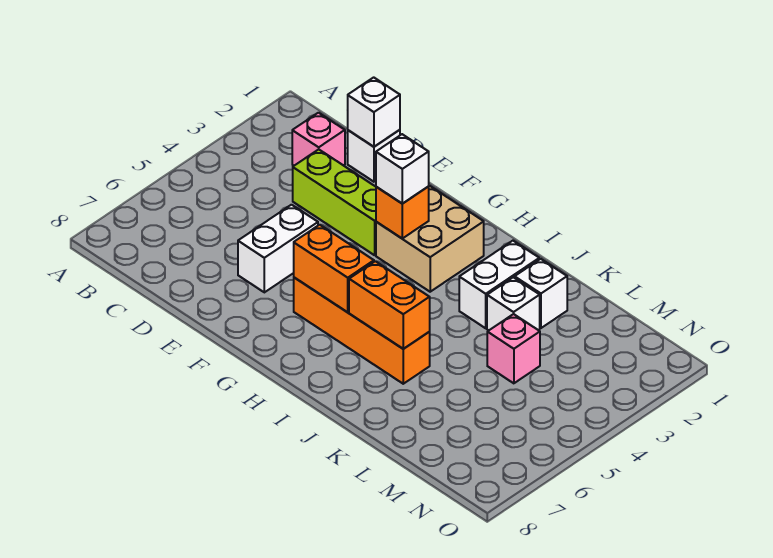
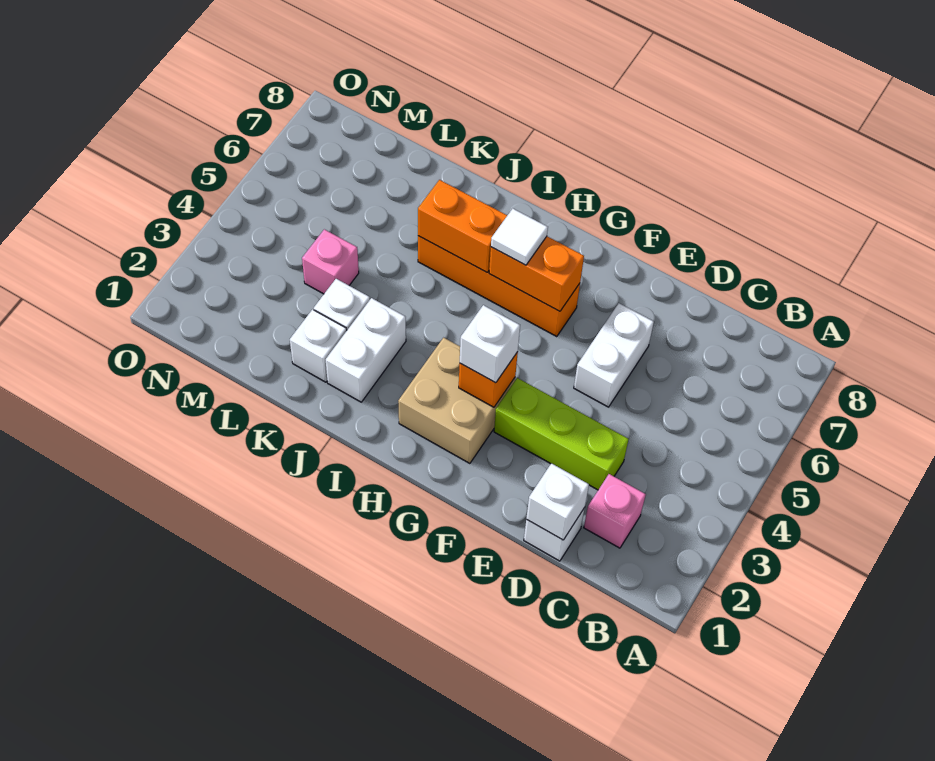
none -> white 1x1 tile [491,209,548,265]

